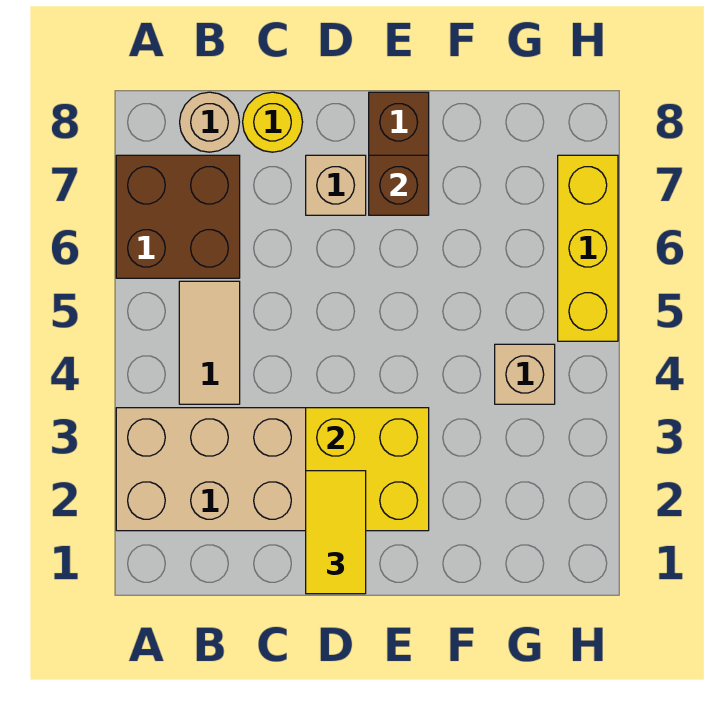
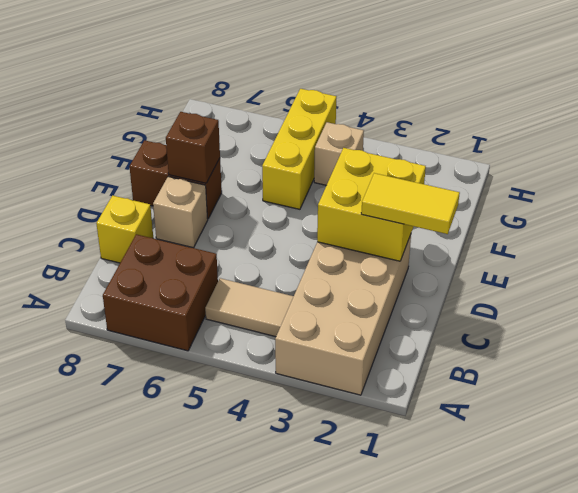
tan 1x1 round brick [180,92,239,152] -> none
yellow 1x1 round brick [243,92,303,152] -> yellow 1x1 brick [96,196,153,263]
yellow 1x3 brick [558,155,618,341] -> yellow 1x3 brick turned to [262,89,336,209]

